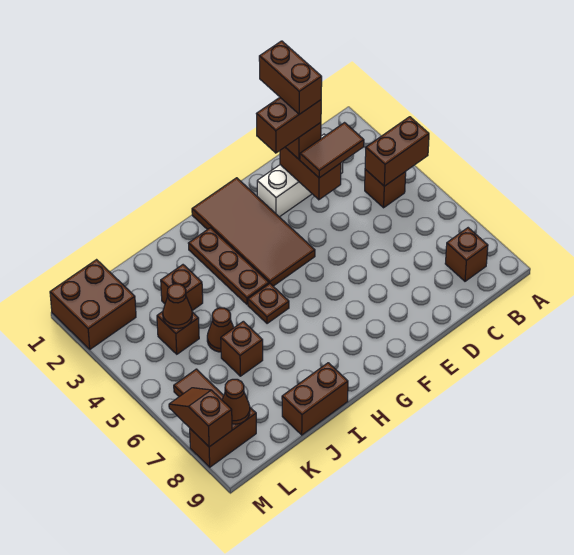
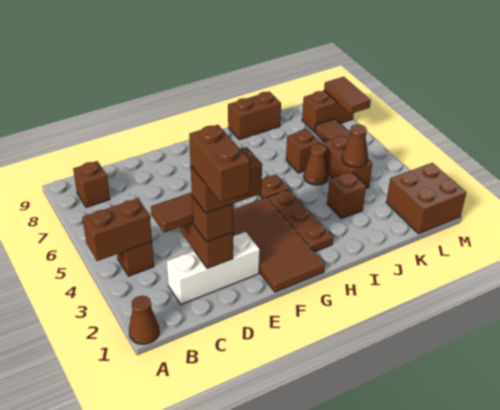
brown 1x1 brick [157,312,199,354] -> brown 1x2 brick [323,136,372,188]
brown 1x1 cone [222,379,250,424] -> brown 1x1 cone moved to [129,296,159,344]
brown 1x2 slope [169,388,232,447] -> brown 1x2 tile [324,77,371,114]

